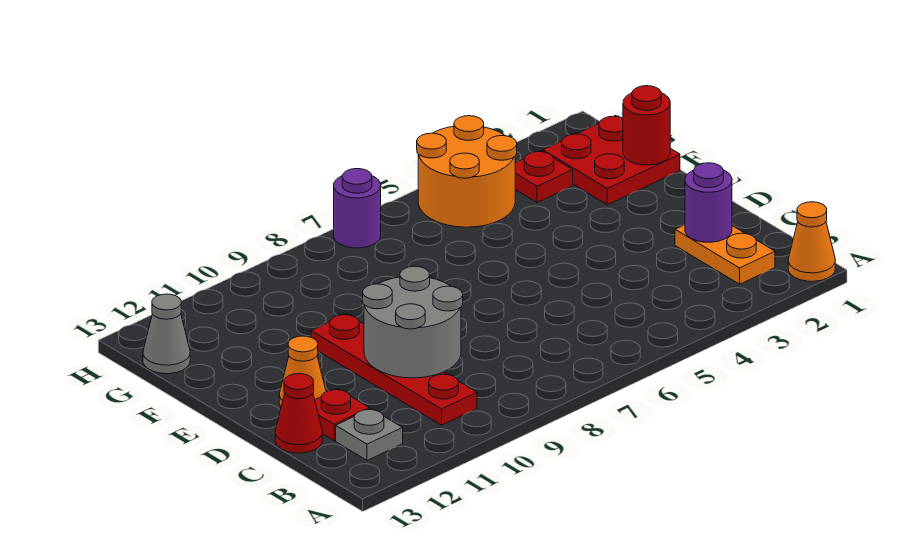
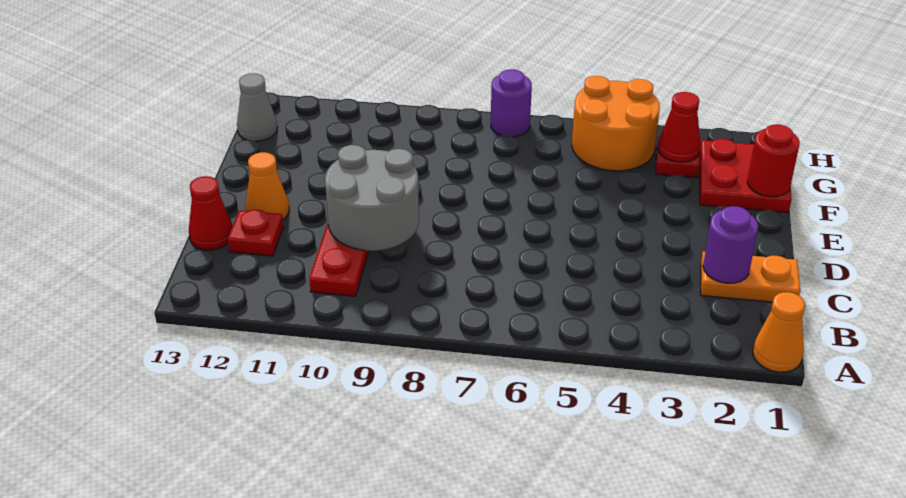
orange 1x2 plate [675,225,775,284] -> orange 1x2 plate turned to [701,251,800,302]
grey 1x1 plate [336,409,403,460] -> none
none -> red 1x1 cone [658,92,701,162]

